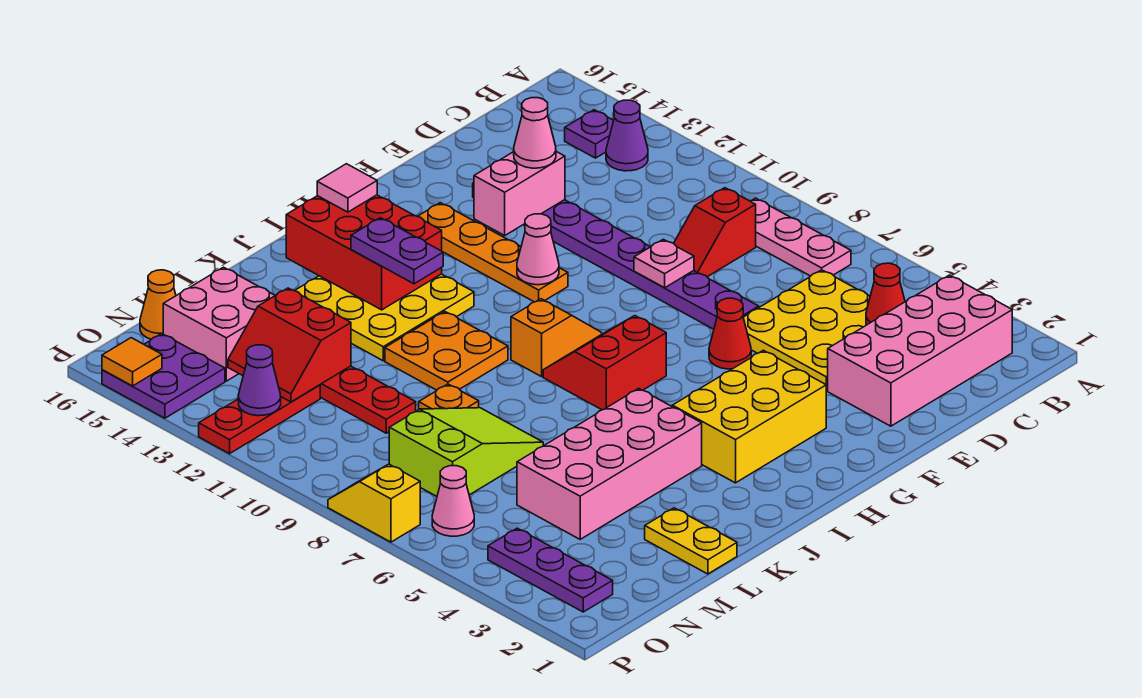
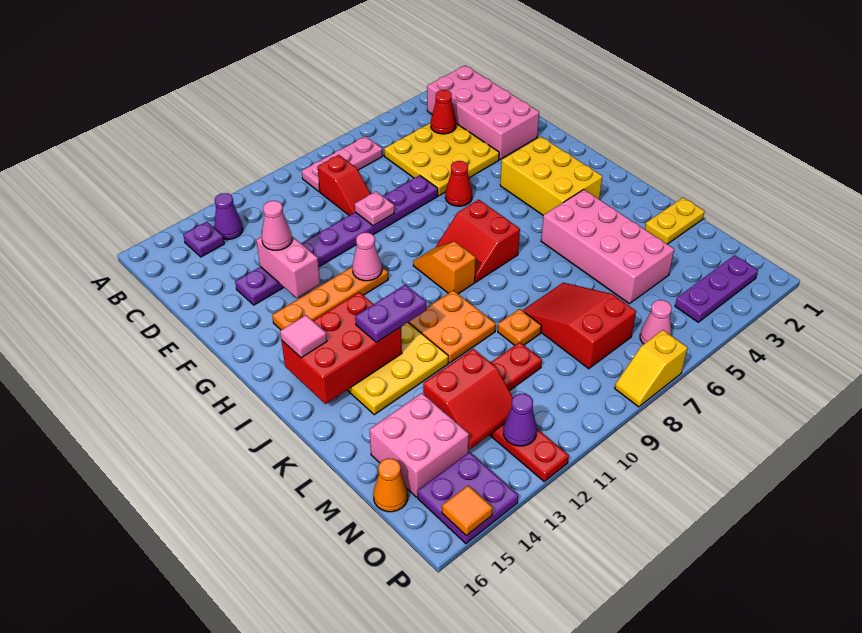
lime 2x3 slope [389,408,543,496] -> red 2x3 slope [522,283,636,369]

